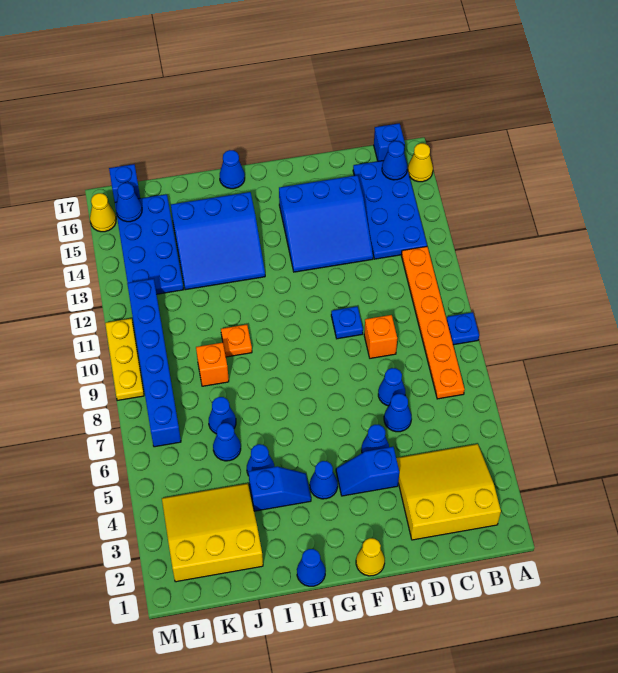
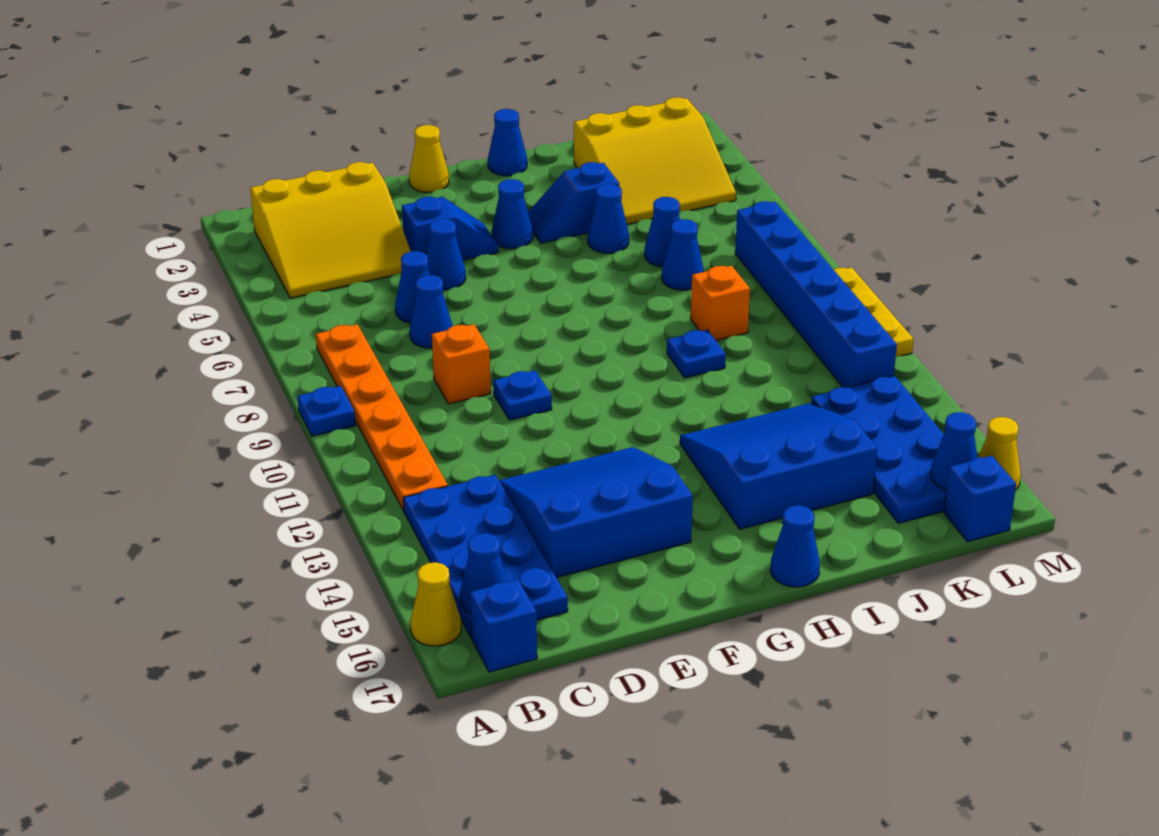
orange 1x1 plate [221,325,252,357] -> blue 1x1 plate [667,330,726,378]

